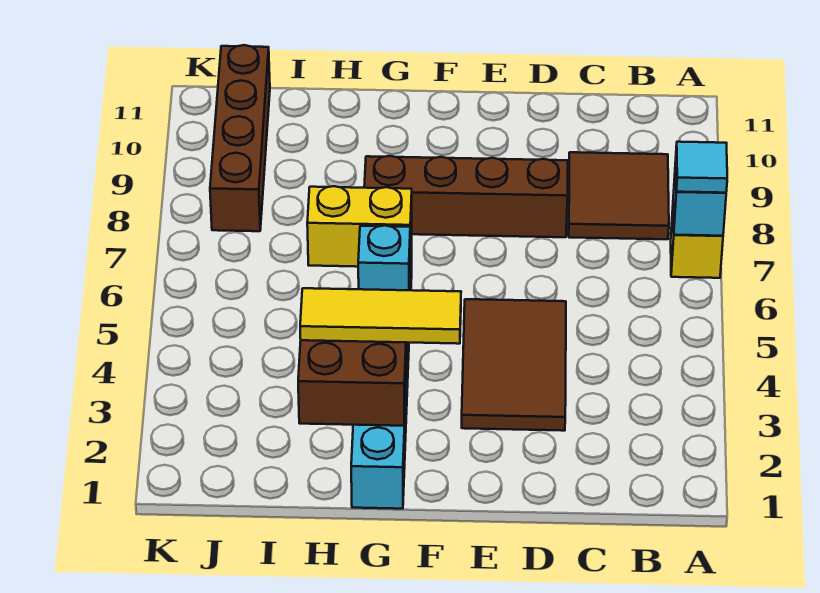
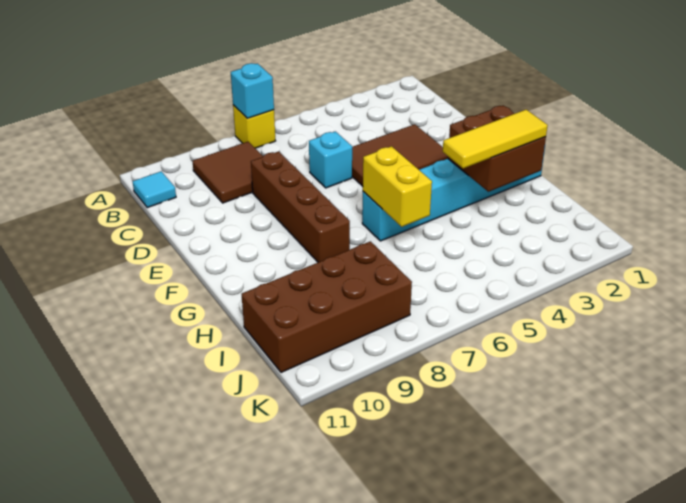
cyan 1x1 tile [676,142,727,193] -> cyan 1x1 tile moved to [133,171,176,208]
yellow 1x3 tile [300,288,461,344] -> yellow 1x3 tile turned to [443,110,548,168]
cyan 1x1 brick [358,225,410,290] -> cyan 1x1 brick moved to [309,131,352,188]
brown 1x4 brick [210,45,270,231] -> brown 2x4 brick [242,241,412,372]

